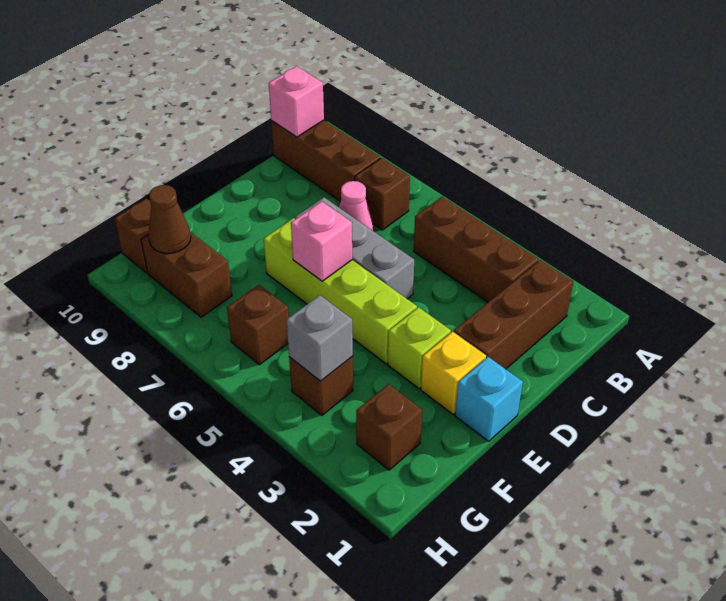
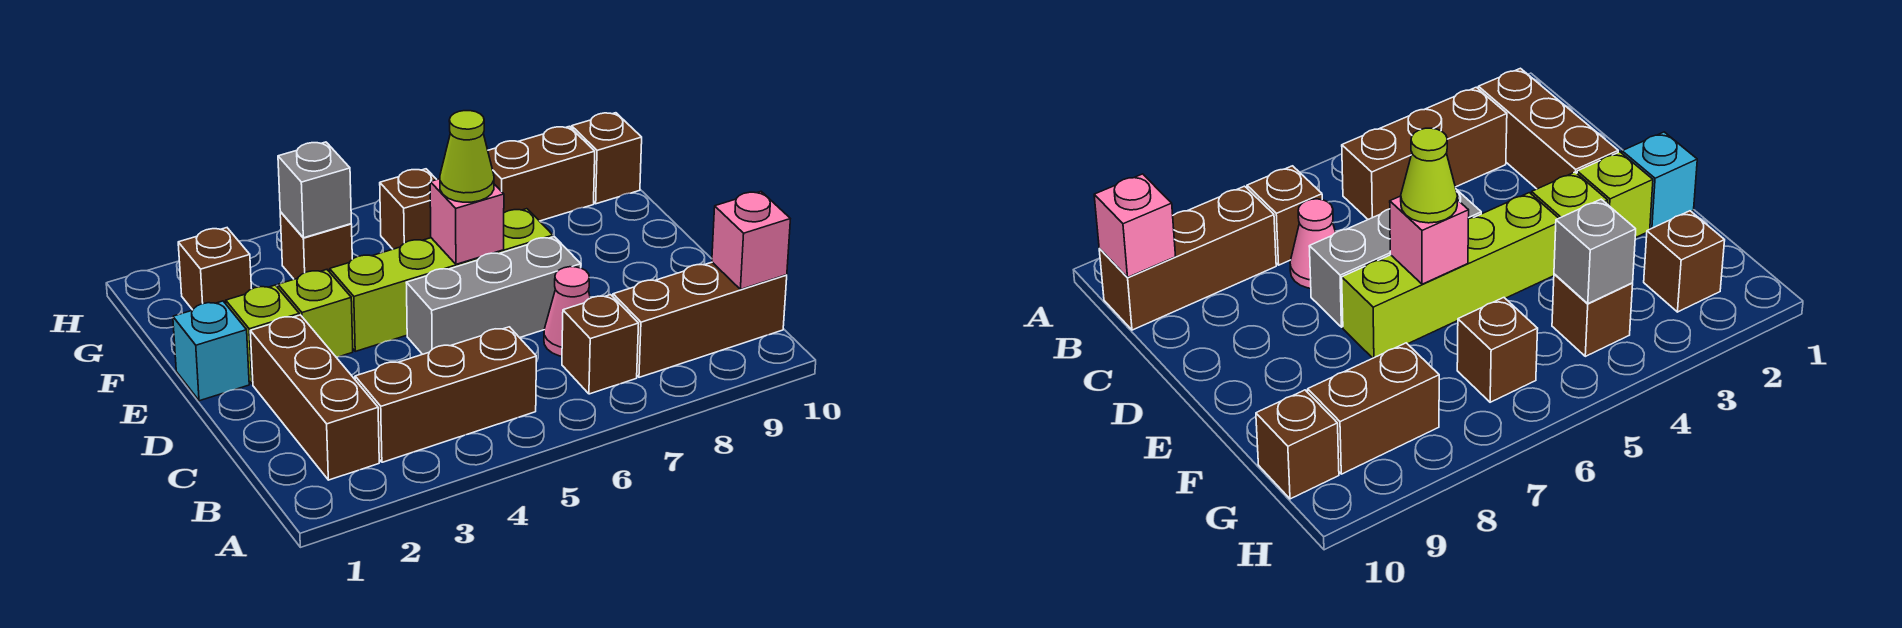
yellow 1x1 brick [421,332,486,414] -> lime 1x1 brick [226,285,299,384]
none -> lime 1x1 cone [440,111,494,202]
brown 1x1 cone [148,185,191,253] -> none

